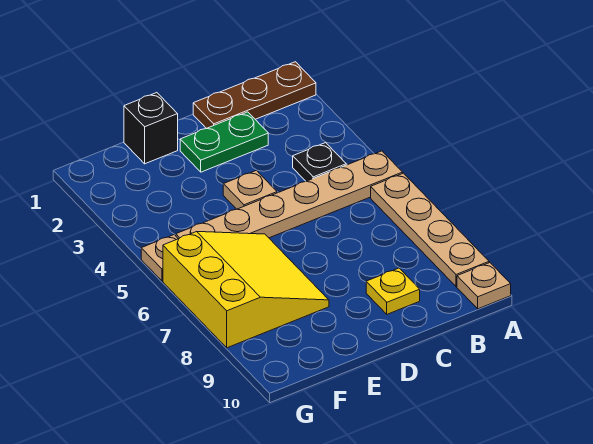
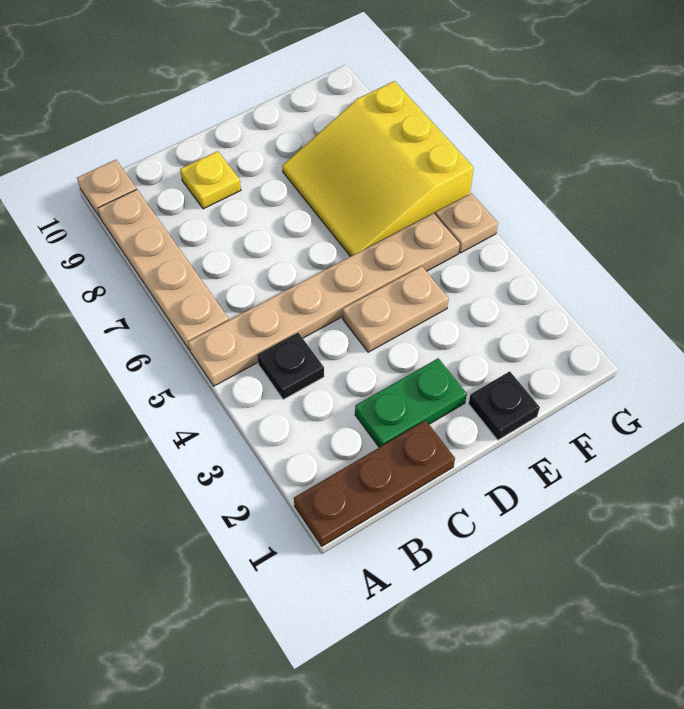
tan 1x1 plate [223,170,277,209] -> tan 1x2 plate [343,266,449,352]
black 1x1 brick [124,93,178,164] -> black 1x1 plate [469,371,540,440]

